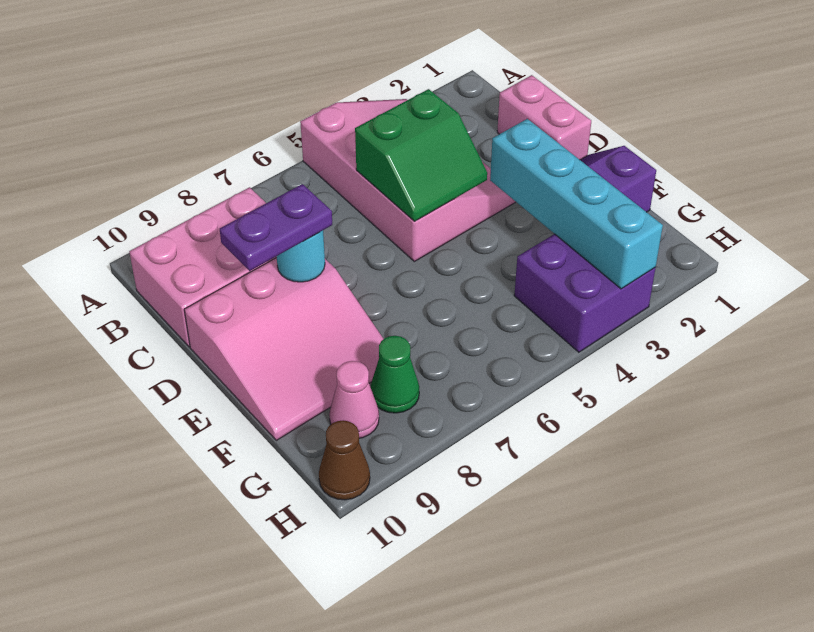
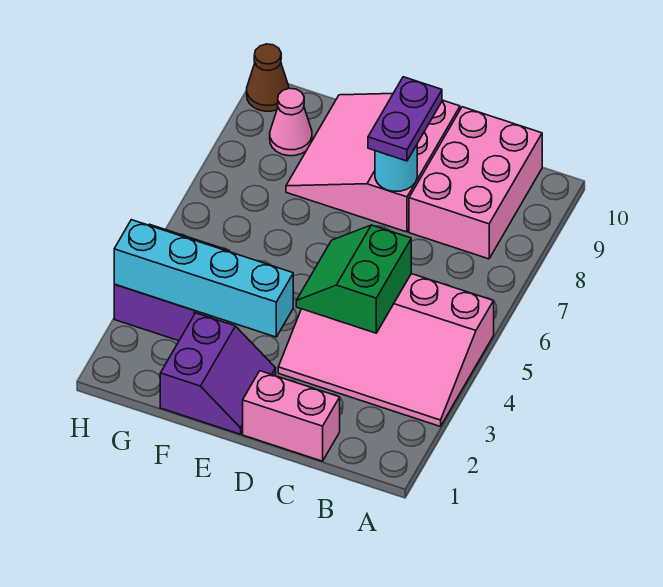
green 1x1 cone [371,336,419,413] -> none

